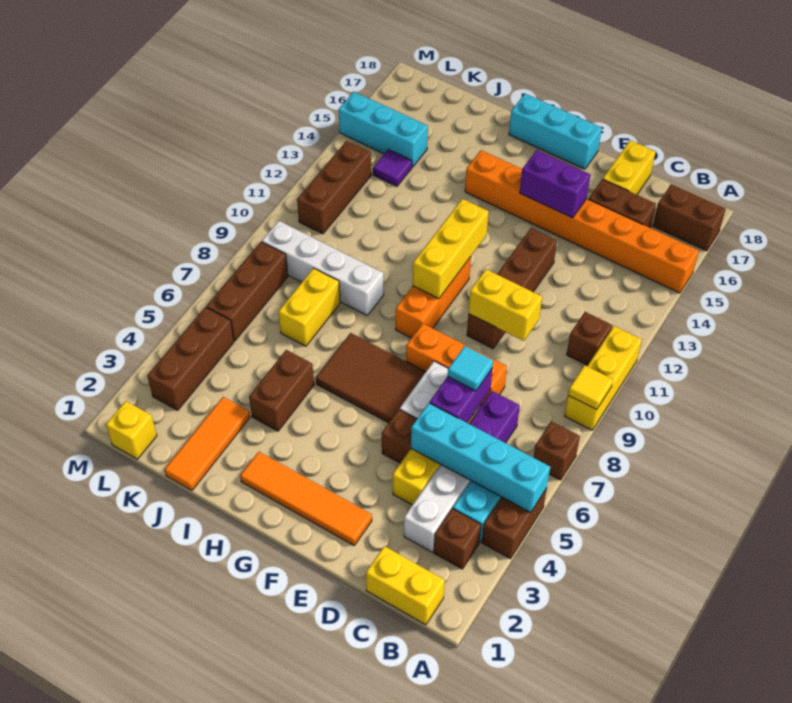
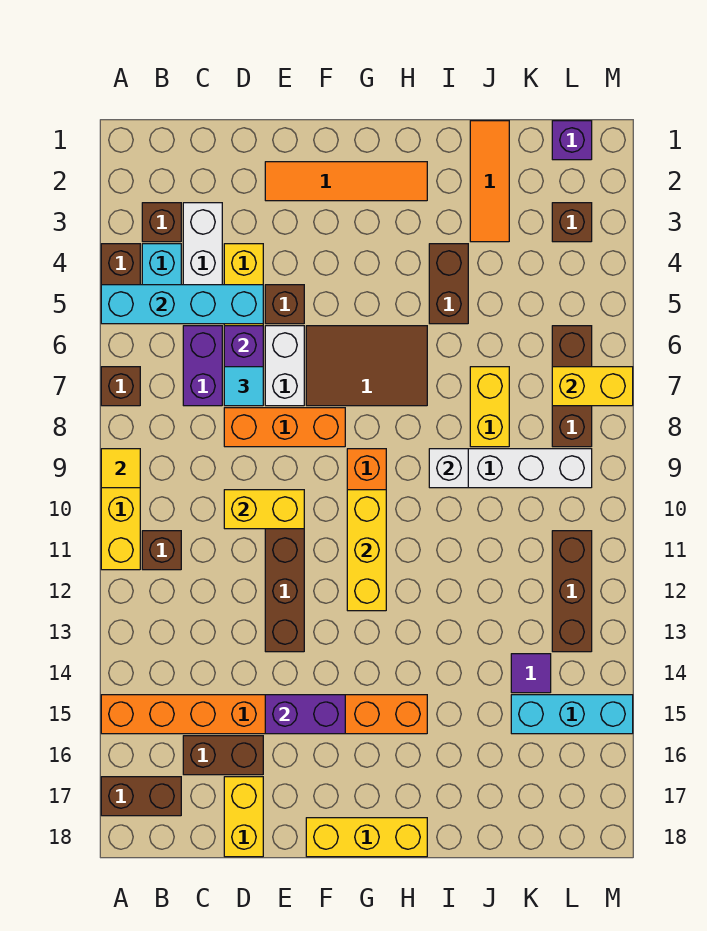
yellow 1x2 brick [366,546,445,625] -> yellow 1x2 brick moved to [552,367,633,406]
cyan 1x3 brick [509,94,602,169] -> yellow 1x3 brick [306,818,427,857]
none -> white 1x1 brick [429,449,468,488]
yellow 1x1 brick [106,401,157,459] -> purple 1x1 brick [552,121,592,160]
brown 1x3 brick [147,307,234,410] -> brown 1x1 brick [552,203,592,242]

